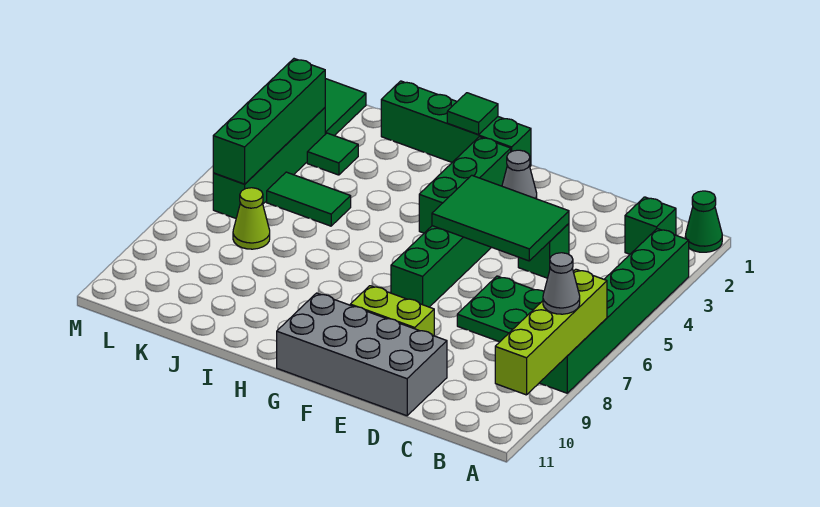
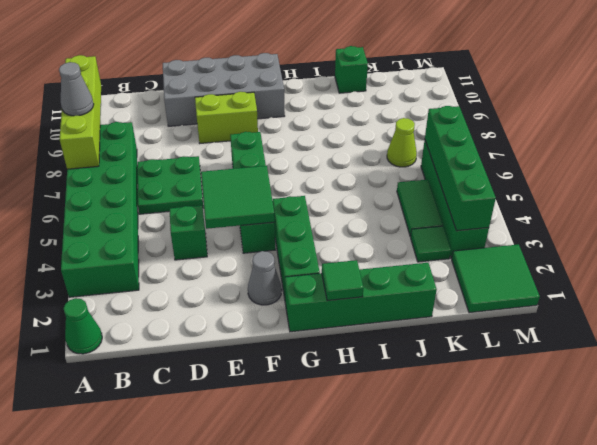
green 1x6 brick [540,229,689,393] -> green 2x6 brick [61,122,139,297]
green 1x1 brick [625,197,676,254] -> green 1x1 brick moved to [335,46,368,93]
green 2x3 tile [432,175,569,261] -> green 2x2 tile [201,166,275,229]
green 1x2 tile [267,172,351,226] -> green 1x2 tile turned to [397,180,443,236]

